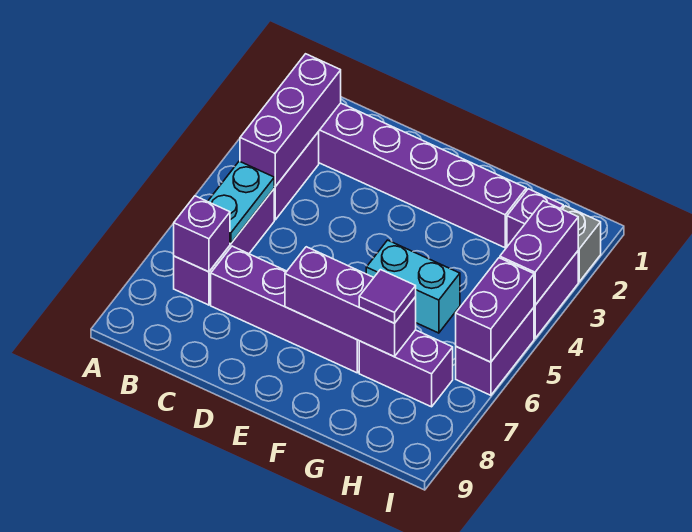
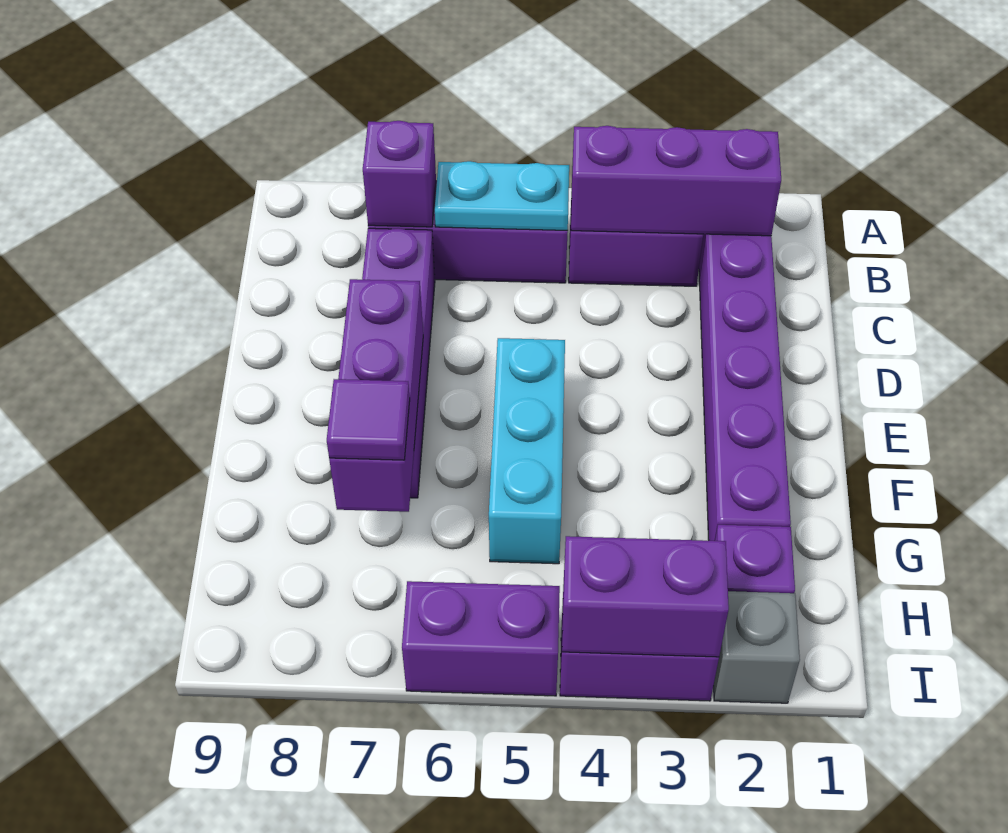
cyan 1x2 brick [366,240,460,333] -> cyan 1x3 brick [489,338,565,564]
purple 1x2 brick [359,330,453,407] -> none
purple 1x2 brick [456,258,534,362] -> none

